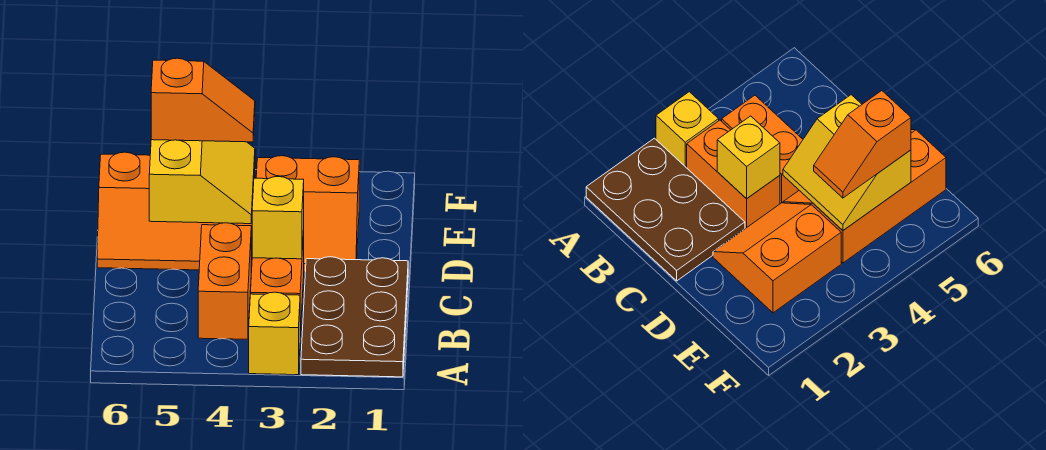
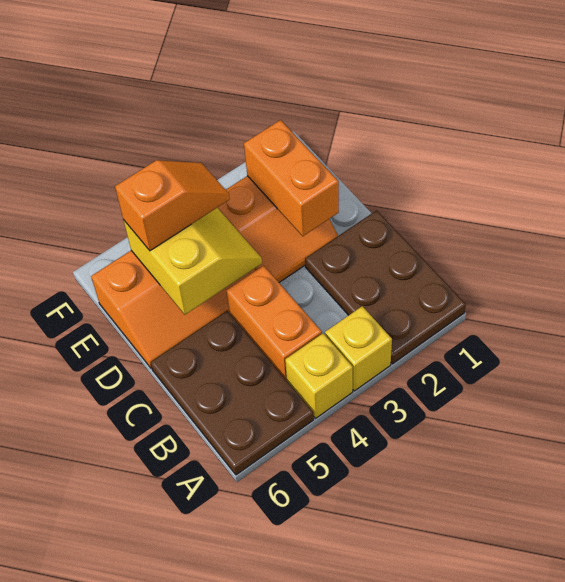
none -> brown 2x3 plate [150,311,314,475]
orange 1x2 brick [251,231,304,336] -> orange 1x2 brick moved to [244,120,339,236]
yellow 1x1 brick [252,176,304,259] -> yellow 1x1 brick moved to [285,333,353,418]

